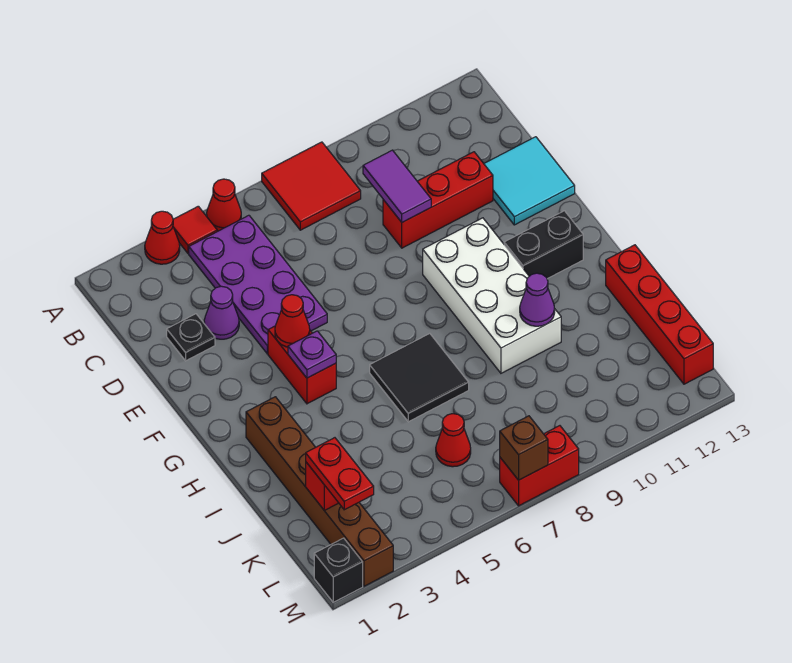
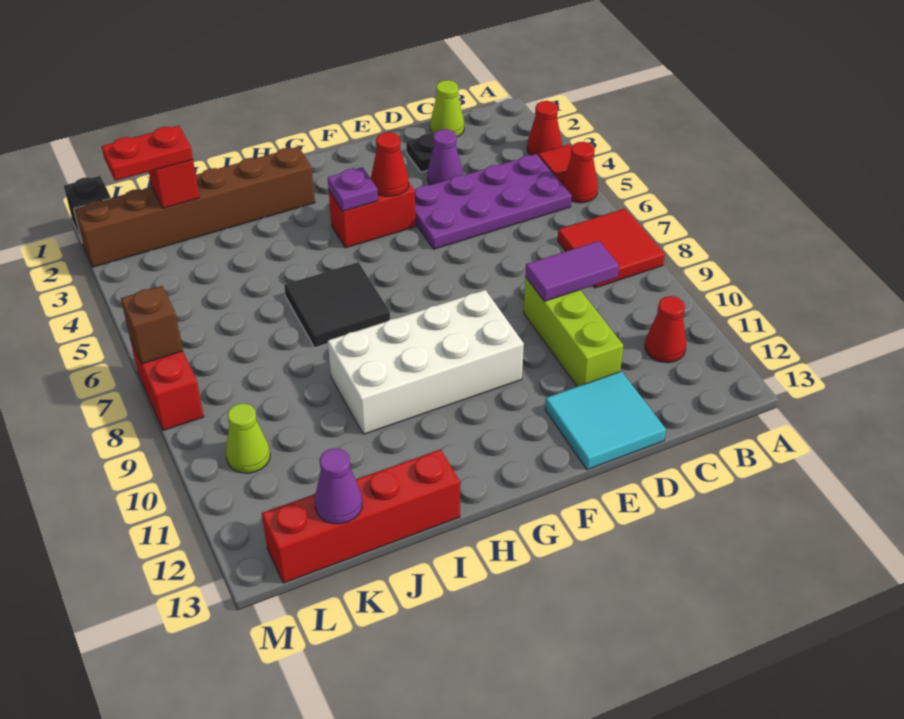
none -> lime 1x1 cone [430,80,464,137]
red 1x3 brick [383,152,493,248] -> lime 1x3 brick [524,277,623,387]
black 1x2 brick [504,211,583,279] -> none
purple 1x1 cone [520,273,555,326] -> purple 1x1 cone moved to [315,448,362,524]
red 1x1 cone [436,414,471,467] -> red 1x1 cone moved to [645,296,686,363]
none -> lime 1x1 cone [226,403,270,473]

